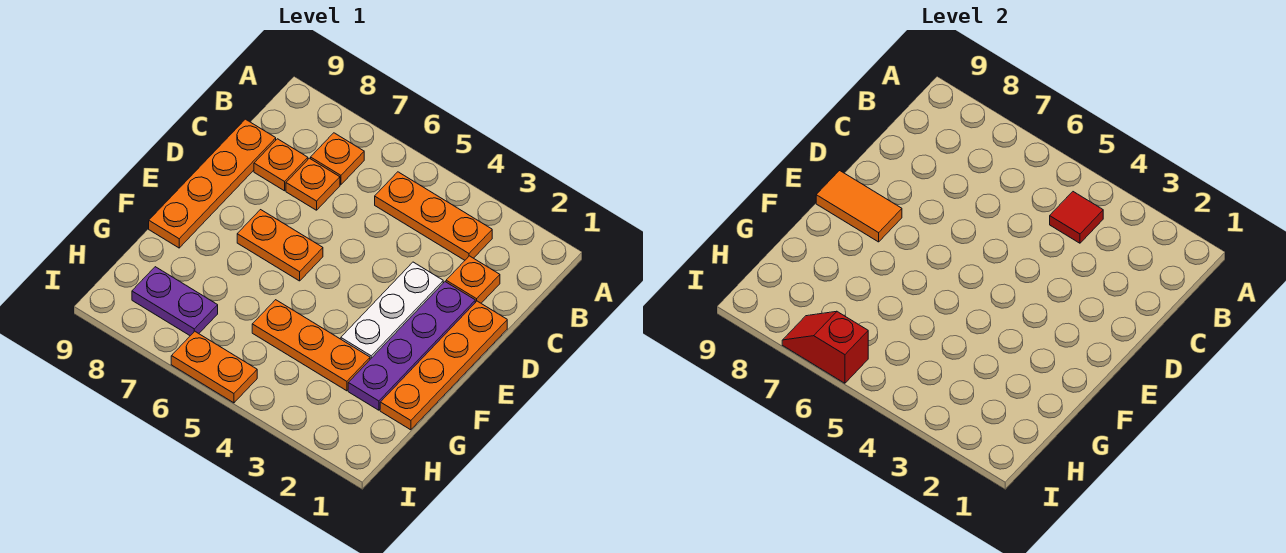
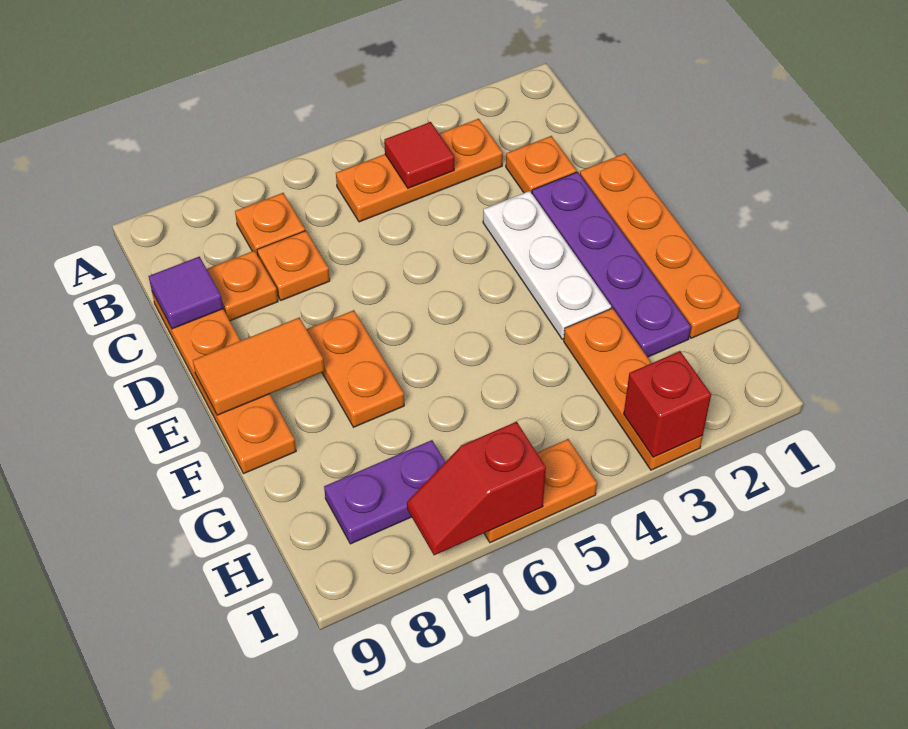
none -> purple 1x1 tile [148,257,223,329]
orange 1x2 plate [237,210,323,281] -> orange 1x2 plate turned to [307,310,404,427]
orange 1x3 plate [252,300,370,391] -> orange 1x3 plate turned to [564,308,703,470]
none -> red 1x1 brick [624,351,711,457]

